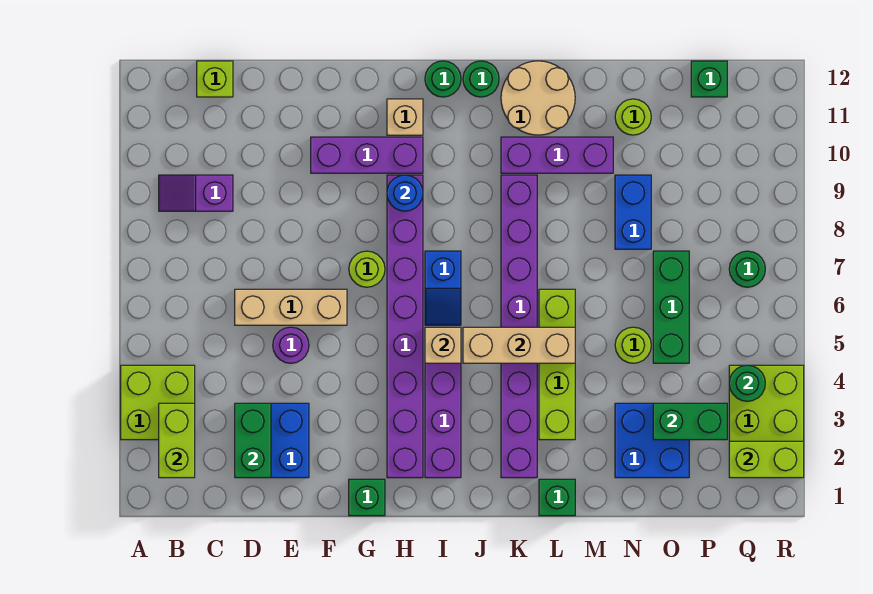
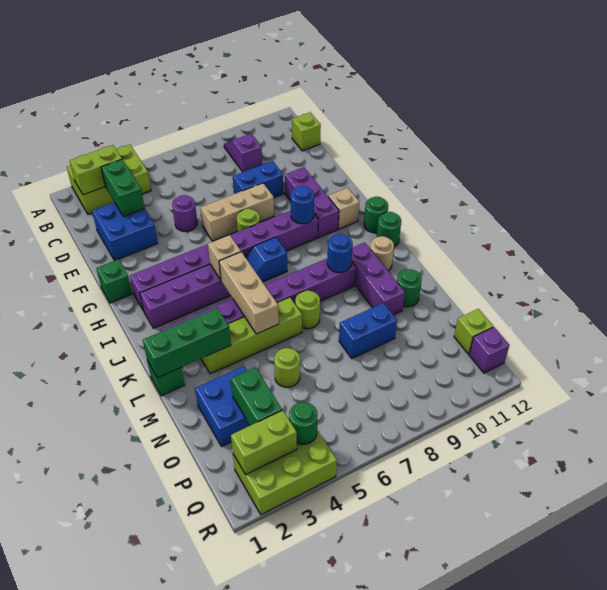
lime 2x2 brick [121,365,195,440] -> lime 2x3 brick [67,144,151,214]
green 1x2 brick [235,403,271,478] -> green 1x2 brick turned to [101,159,145,216]
tan 1x3 brick [235,289,347,325] -> tan 1x3 brick turned to [200,183,274,241]
none -> blue 1x2 brick [233,161,284,197]
none -> blue 1x1 round brick [327,234,353,273]
tan 2x2 round brick [501,61,575,135] -> tan 1x1 round brick [370,236,394,271]
lime 1x1 round brick [615,99,651,135] -> lime 1x1 round brick moved to [295,291,320,329]
green 1x3 brick [653,251,689,363] -> green 1x3 brick moved to [143,308,231,378]
green 1x1 brick [691,61,727,97] -> lime 1x1 brick [454,309,493,354]
lime 1x2 brick [729,441,804,478] -> lime 1x2 brick turned to [231,410,297,474]
green 1x1 round brick [729,251,765,287] -> green 1x1 round brick moved to [397,269,422,307]
none -> purple 1x1 brick [469,327,509,373]

